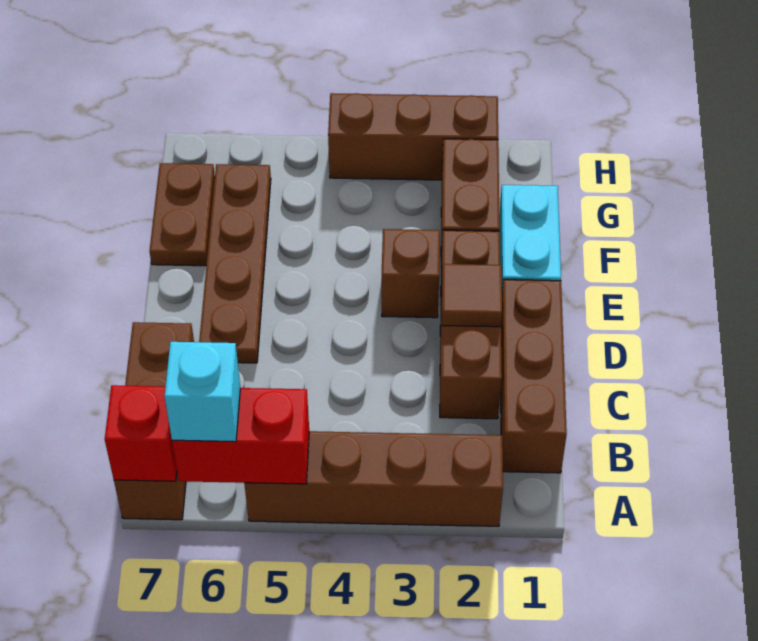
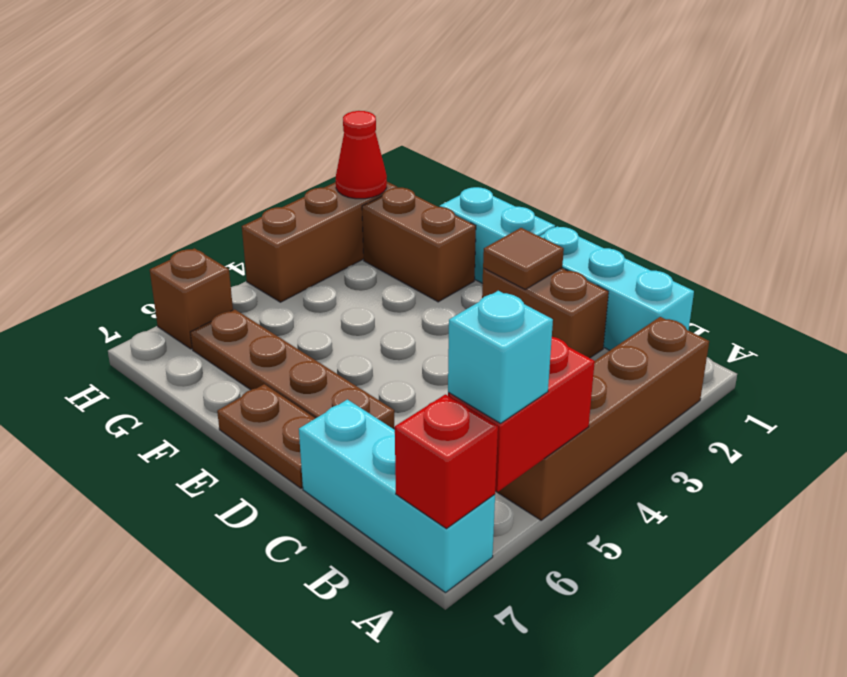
brown 1x3 brick [114,322,194,520] -> cyan 1x3 brick [299,400,495,593]
brown 1x3 brick [501,280,567,473] -> cyan 1x3 brick [540,226,694,351]
brown 1x3 brick [440,230,502,419] -> brown 1x2 brick [482,268,609,358]
brown 1x1 brick [382,229,440,318] -> brown 1x1 brick moved to [150,248,233,349]
brown 1x2 plate [150,163,215,266] -> brown 1x2 plate moved to [217,384,315,488]
none -> red 1x1 cone [336,111,387,199]

